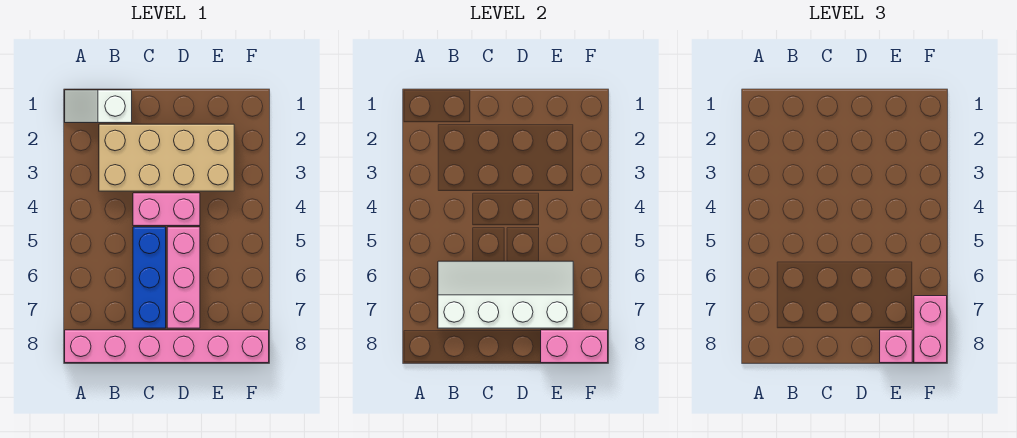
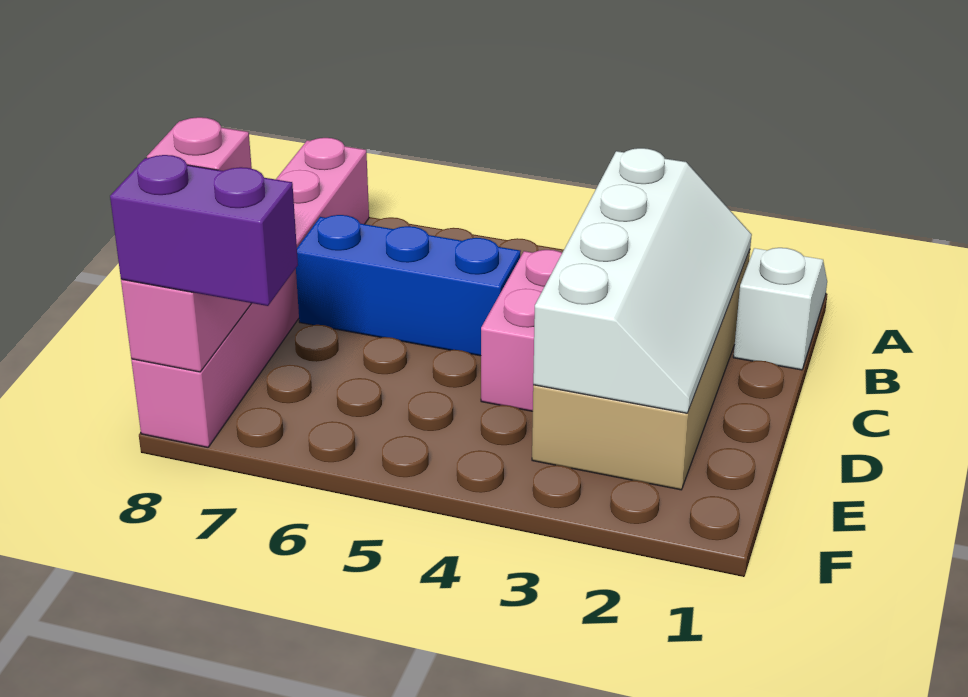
white 2x4 slope [438,261,573,328] -> white 2x4 slope moved to [533,148,752,413]
pink 1x3 brick [167,227,200,328] -> none
pink 1x2 brick [914,296,947,363] -> purple 1x2 brick [110,155,298,306]

